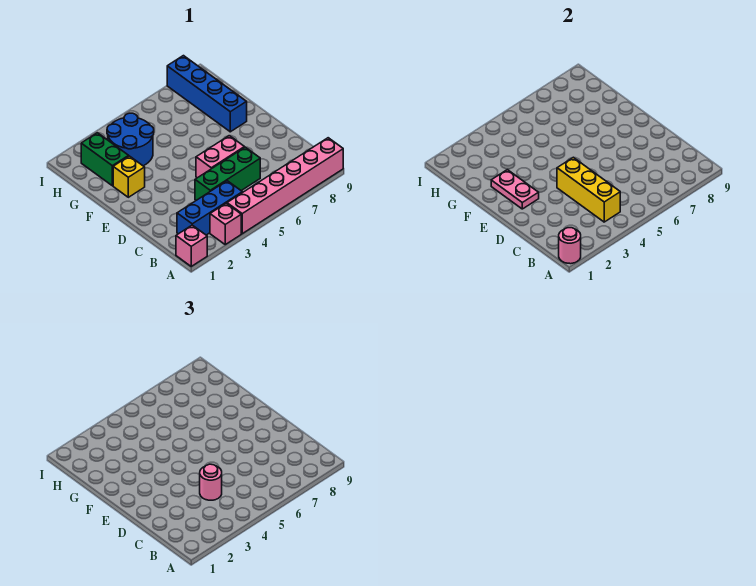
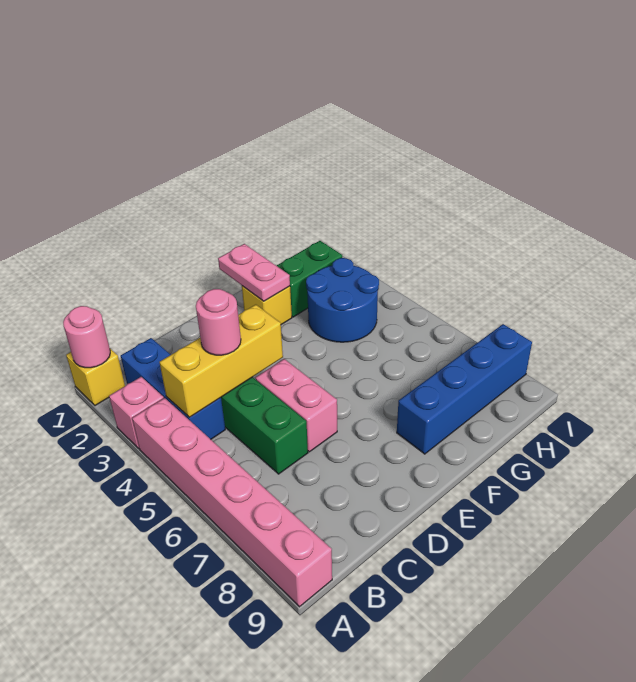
pink 1x1 brick [176,225,207,266] -> yellow 1x1 brick [66,349,125,405]
pink 1x2 plate [491,170,539,209] -> pink 1x2 plate turned to [218,244,290,301]

